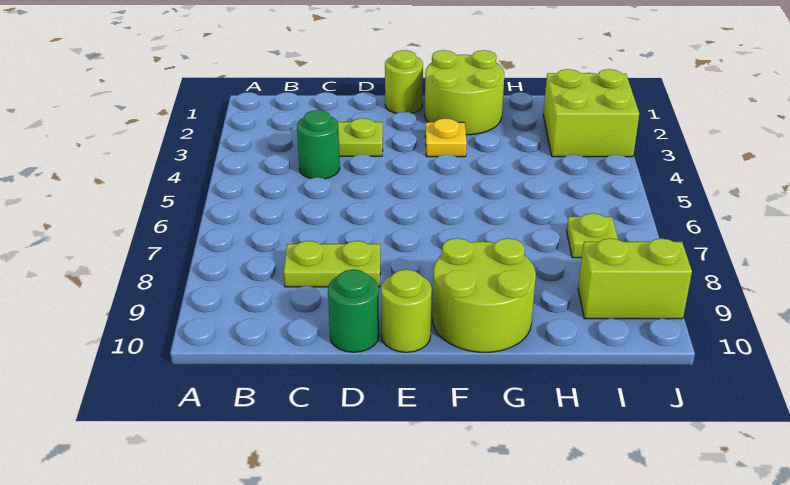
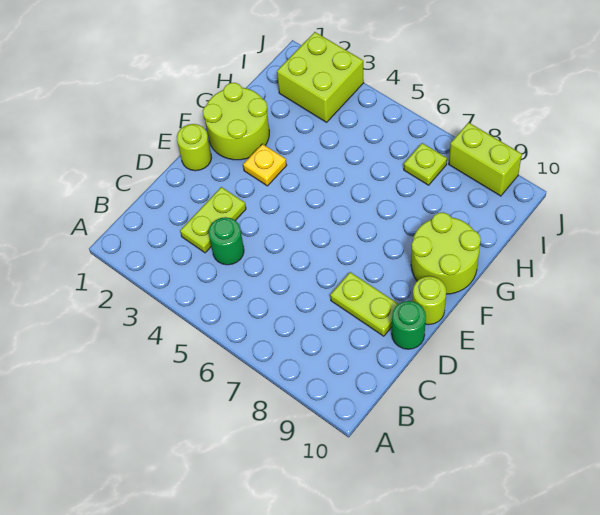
lime 1x2 plate [284,241,380,287] -> lime 1x2 plate turned to [330,272,398,336]
lime 1x2 brick [578,238,692,319] -> lime 1x2 brick turned to [449,122,522,196]

